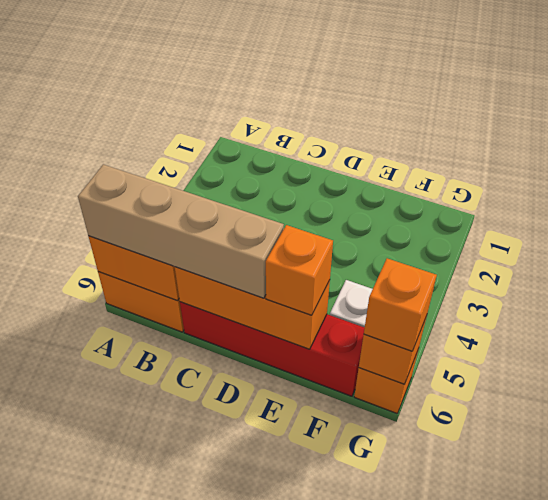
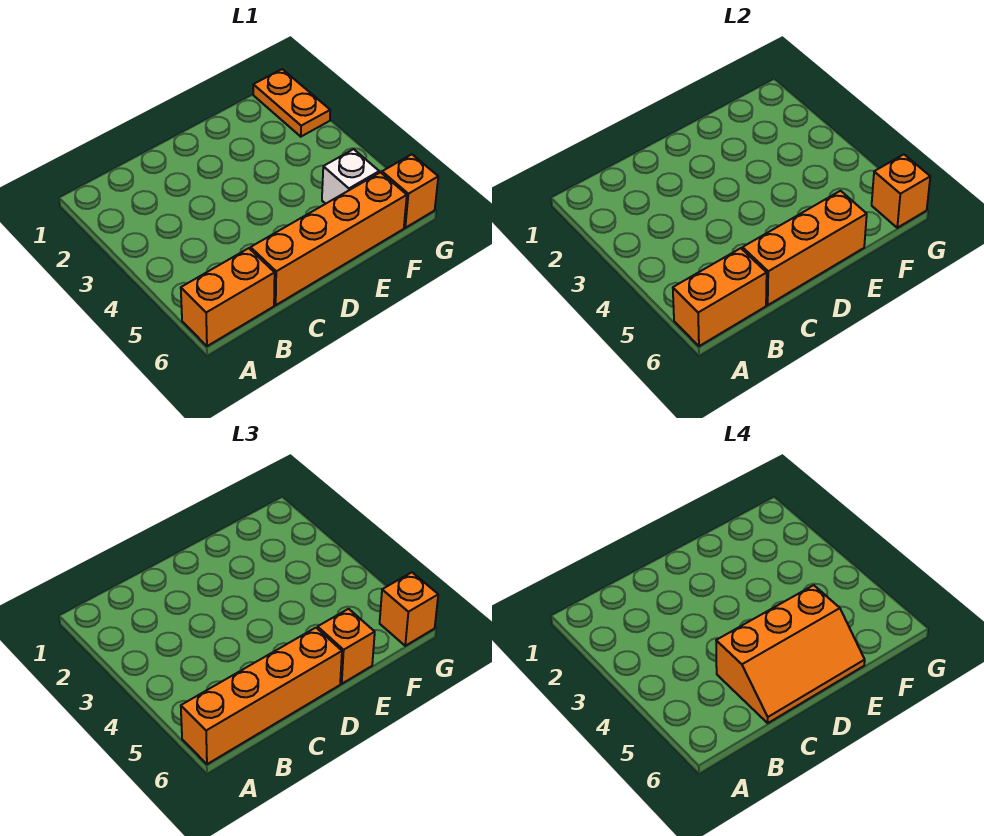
tan 1x4 brick [78,164,284,298] -> orange 1x4 brick [181,628,342,764]
none -> orange 2x3 slope [716,585,865,723]
red 1x4 brick [180,302,365,396] -> orange 1x4 brick [251,172,407,305]
none -> orange 1x2 plate [253,69,330,137]

